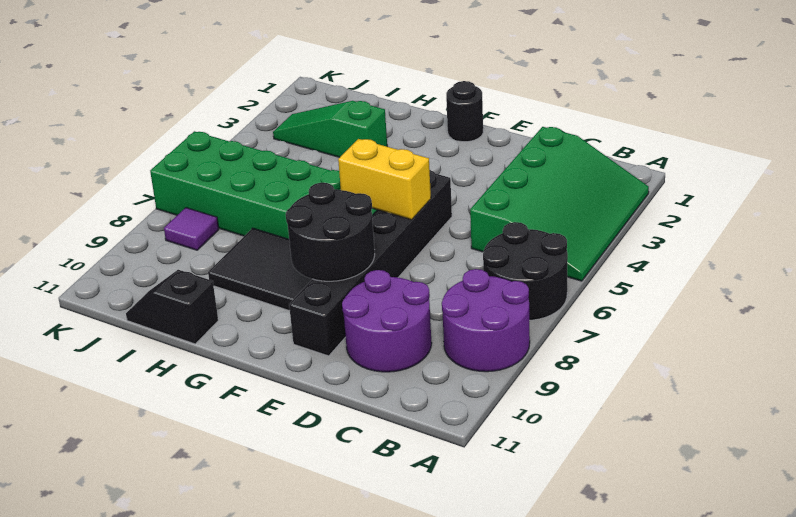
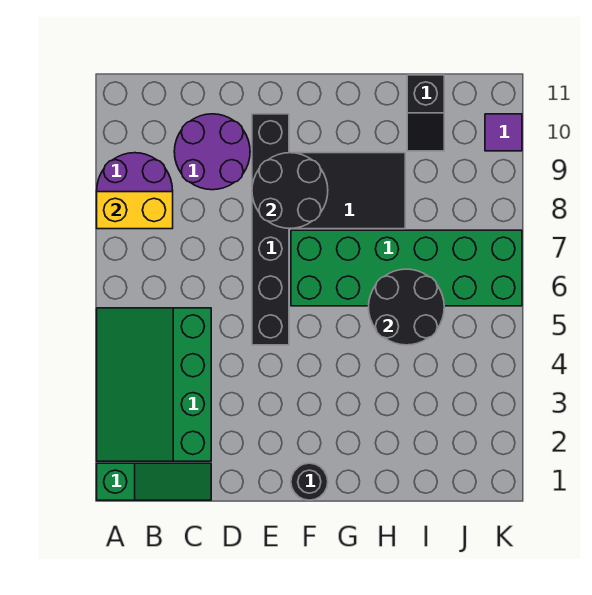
black 2x2 round brick [483,222,568,320] -> black 2x2 round brick moved to [369,269,444,345]
yellow 1x2 brick [338,139,431,220] -> yellow 1x2 brick moved to [97,192,173,229]
green 1x3 slope [273,101,387,157] -> green 1x3 slope moved to [97,463,211,500]
black 1x2 slope [126,270,218,344] -> black 1x2 slope turned to [407,75,444,151]
purple 1x1 tile [164,208,219,250] -> purple 1x1 tile moved to [485,114,522,151]

